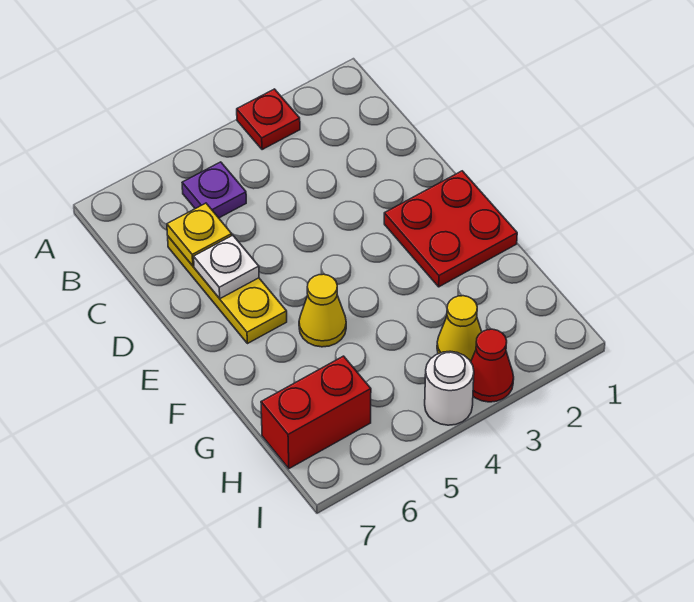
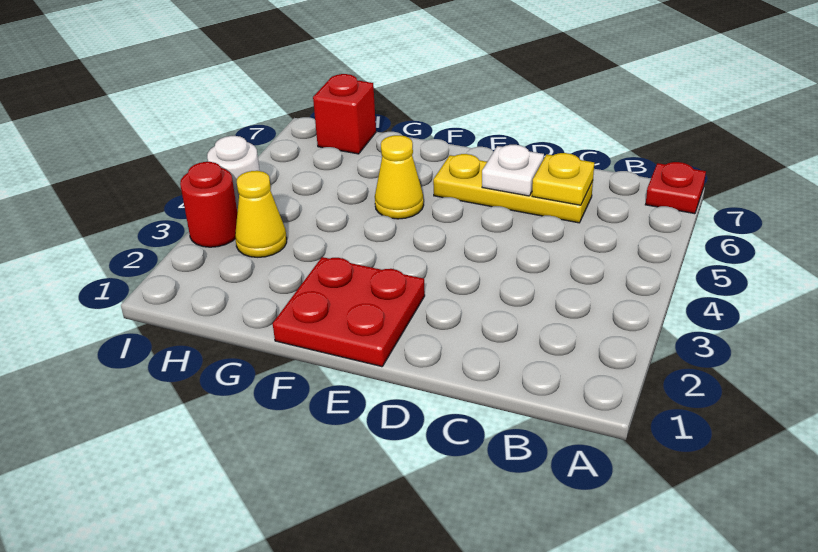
red 1x1 plate [237,89,300,150] -> red 1x1 plate moved to [645,162,706,214]
purple 1x1 plate [182,162,246,218] -> none
red 1x2 brick [261,356,371,469] -> red 1x1 brick [313,74,376,154]
red 1x1 cone [471,329,514,402] -> red 1x1 round brick [180,162,237,247]

